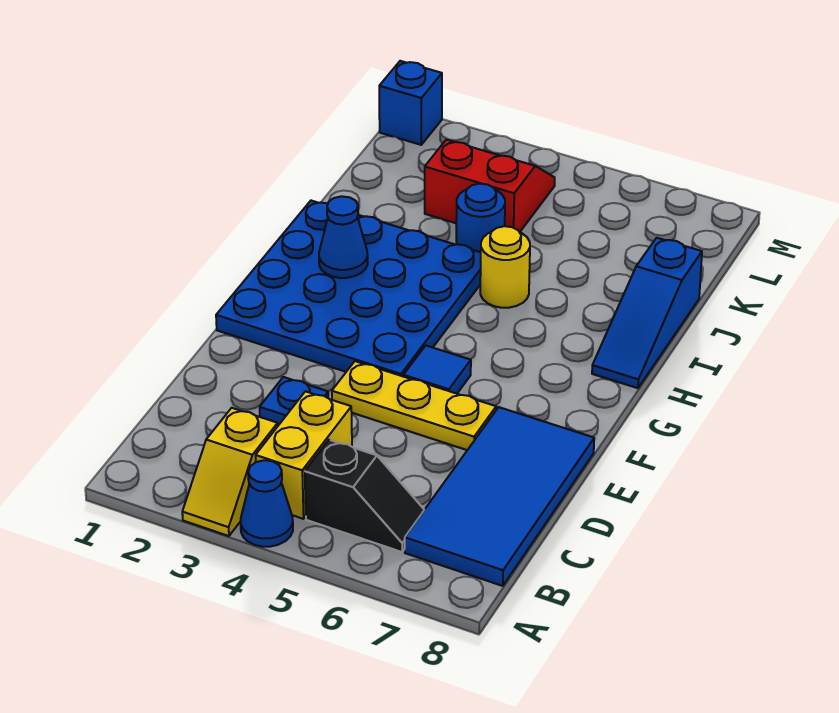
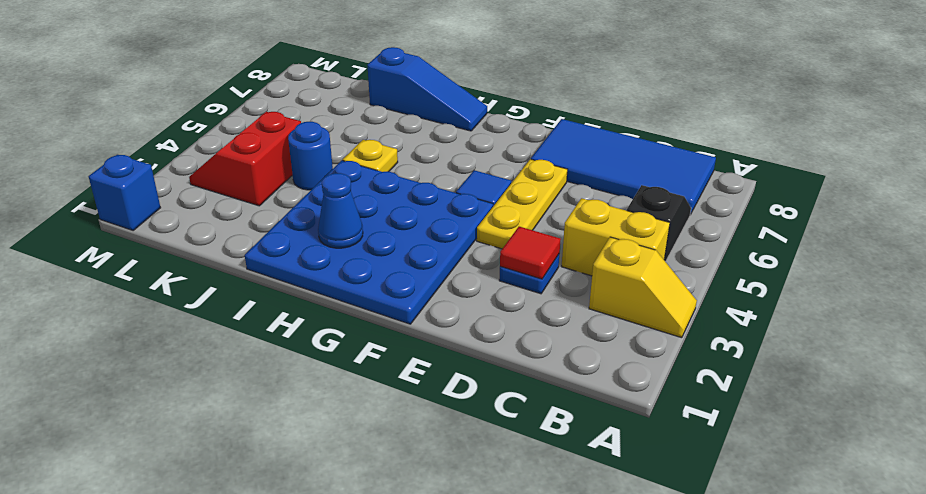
blue 1x1 cone [241,460,293,547] -> none
none -> red 1x1 tile [500,227,561,279]
yellow 1x1 round brick [480,226,530,308] -> yellow 1x1 plate [343,140,398,172]

